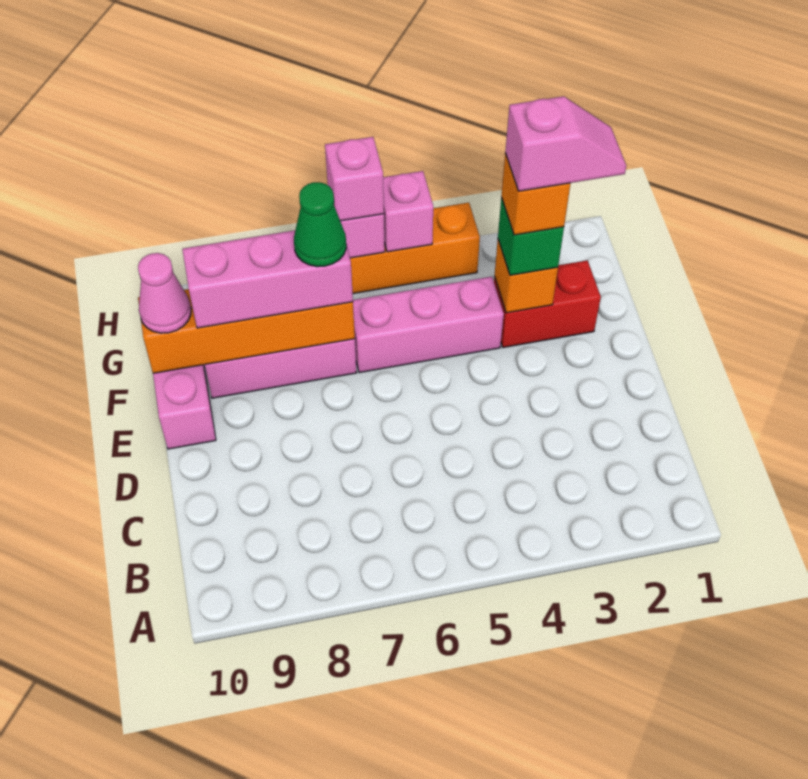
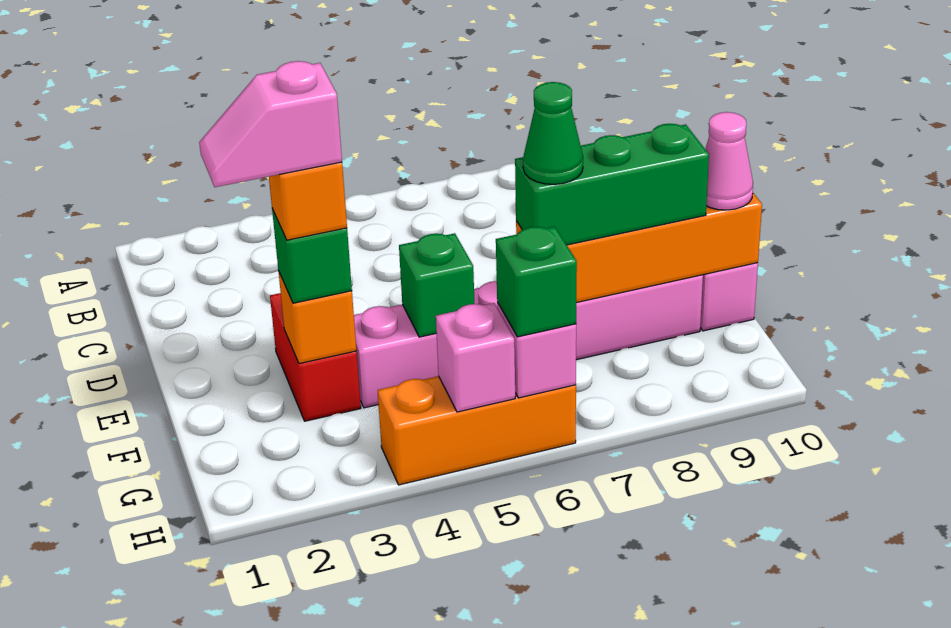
red 1x2 brick [494,260,601,348] -> red 1x2 brick turned to [270,293,361,421]
none -> green 1x1 brick [399,233,475,337]
pink 1x3 brick [182,230,353,328] -> green 1x3 brick [515,124,709,245]
pink 1x1 brick [325,137,384,221] -> green 1x1 brick [496,227,577,337]

